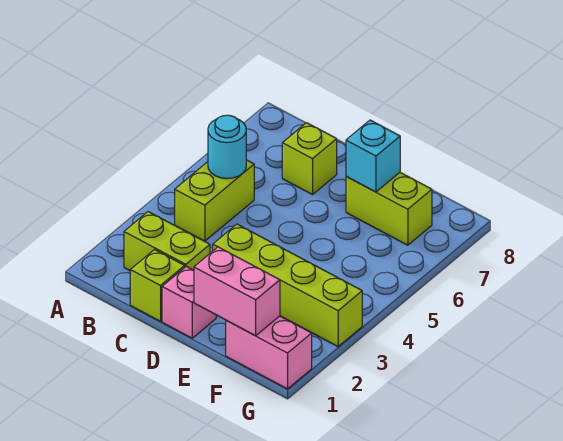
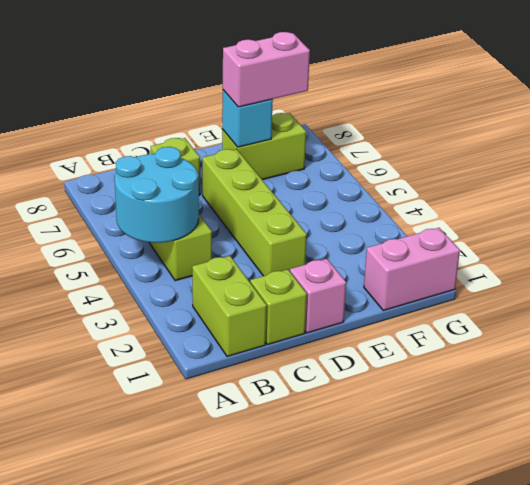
lime 1x2 brick [124,212,210,270] -> lime 1x2 brick turned to [192,256,267,357]
cyan 1x1 round brick [208,115,246,179] -> cyan 2x2 round brick [115,147,199,243]
lime 1x4 brick [213,224,362,346] -> lime 1x4 brick turned to [202,149,307,276]
pink 1x2 brick [194,247,280,336] -> pink 1x2 brick moved to [223,32,310,107]

